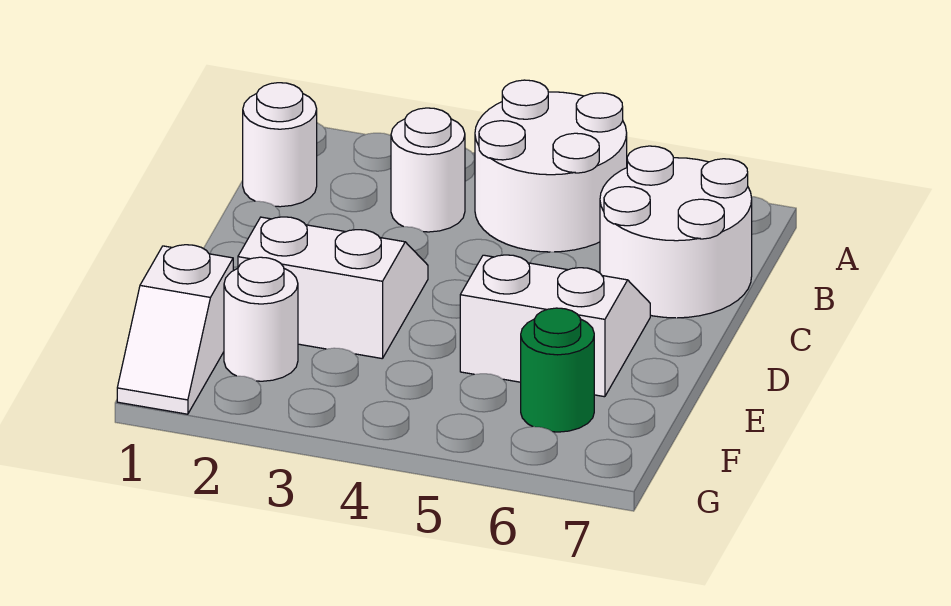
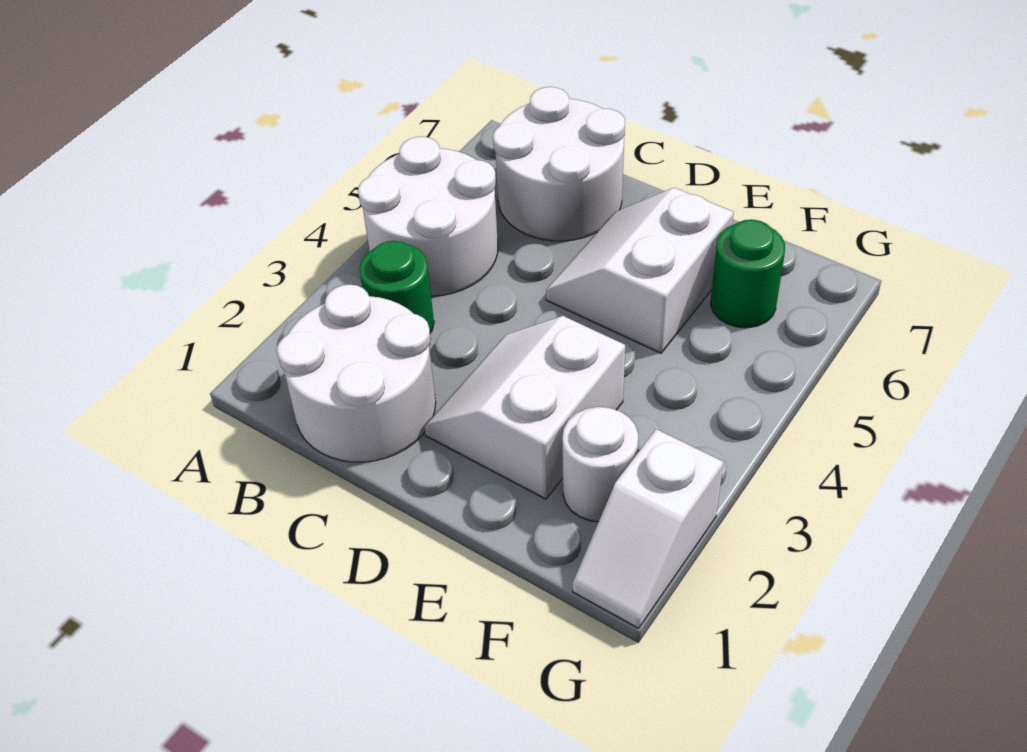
white 1x1 round brick [243,83,317,207] -> white 2x2 round brick [277,284,436,462]
white 1x1 round brick [391,108,465,232] -> green 1x1 round brick [359,241,434,333]
white 1x2 slope [117,245,233,414] -> white 1x2 slope turned to [573,429,723,628]

